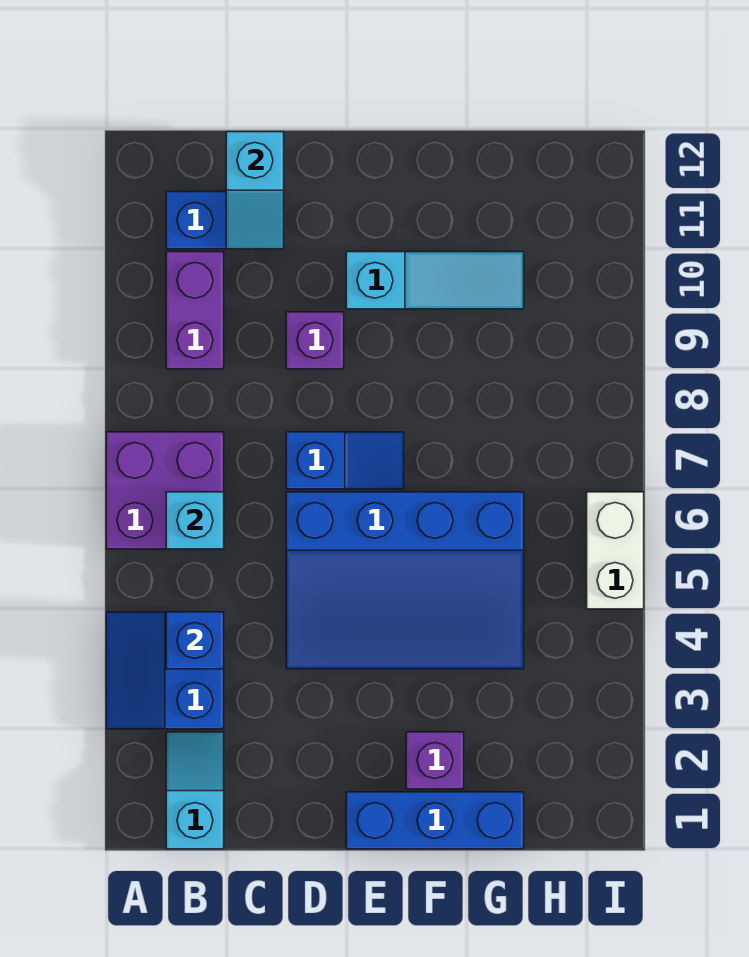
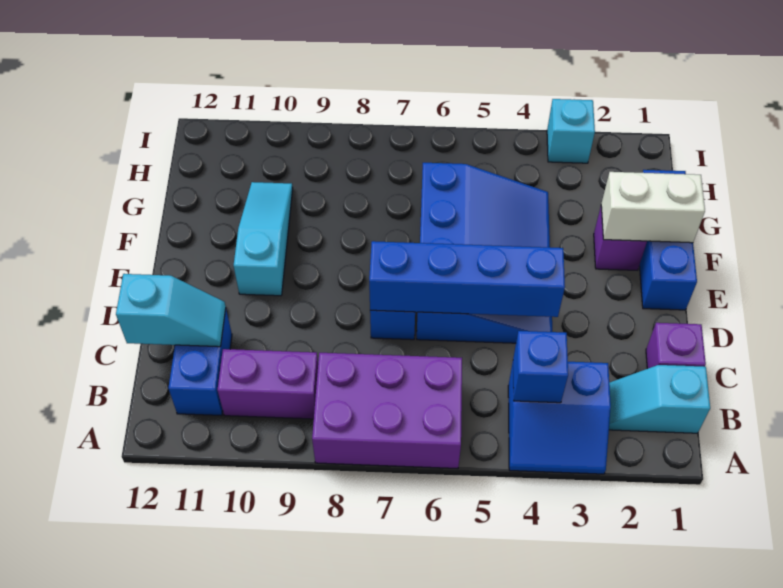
purple 2x2 brick [106,432,224,549] -> purple 2x3 brick [312,353,462,469]
cyan 1x1 brick [166,492,224,549] -> cyan 1x1 brick moved to [547,99,595,163]
none -> blue 1x4 brick [369,241,565,317]
purple 1x1 brick [286,312,344,369] -> purple 1x1 brick moved to [646,323,706,369]
white 1x2 brick [587,492,644,609] -> white 1x2 brick moved to [601,172,705,243]

